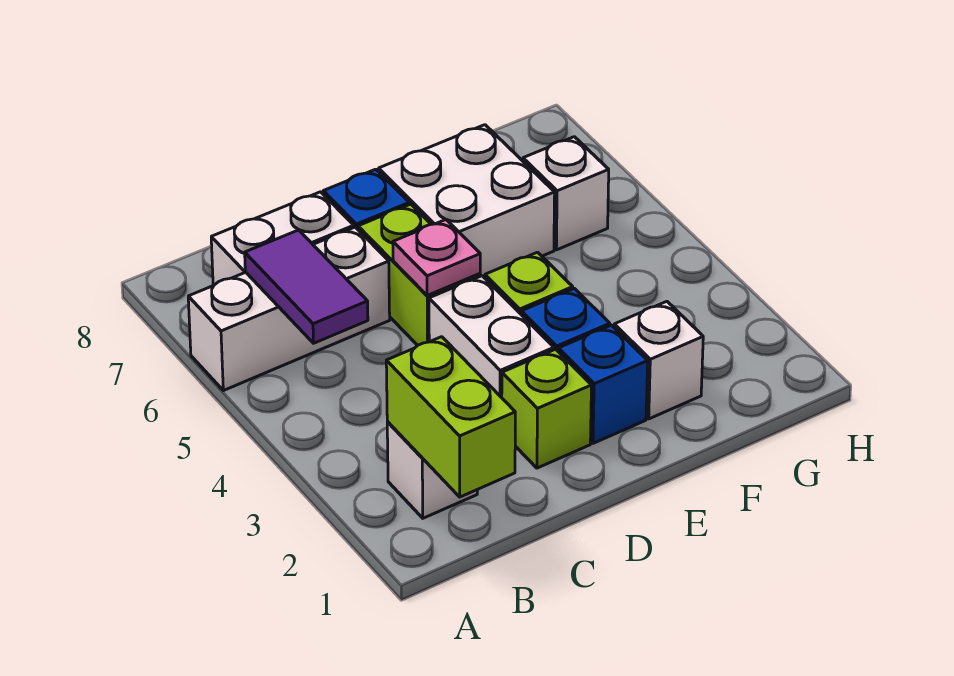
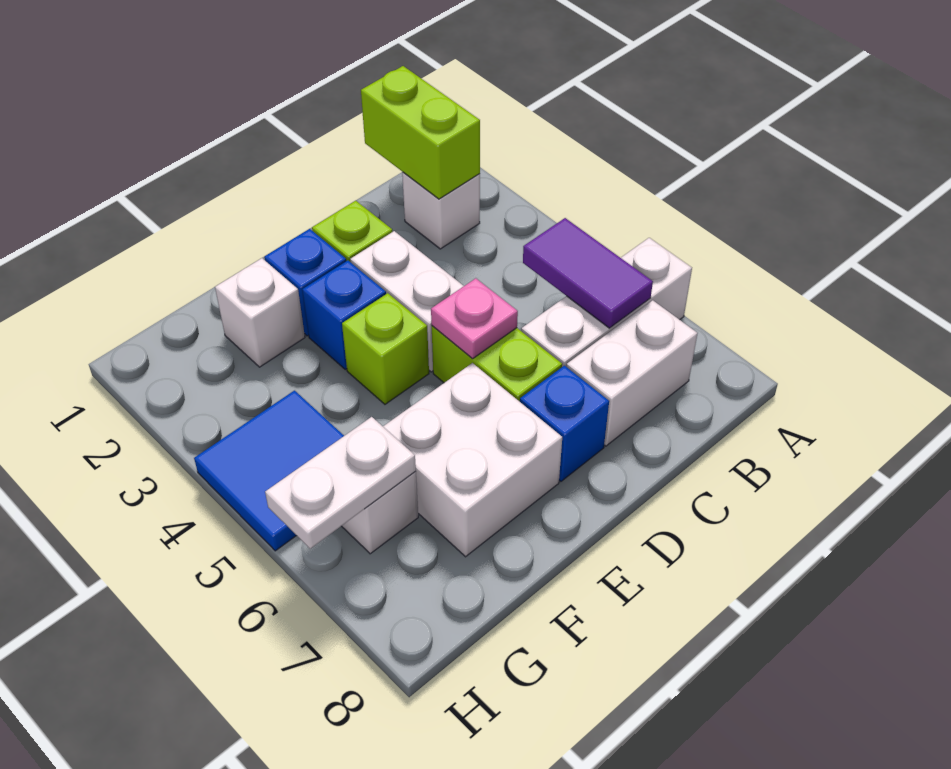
none -> blue 2x2 tile [194,391,344,551]
none -> white 1x2 plate [265,417,416,549]

